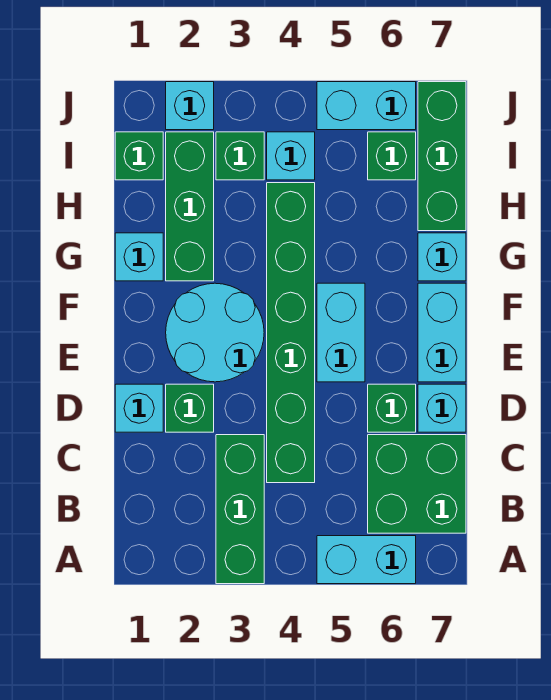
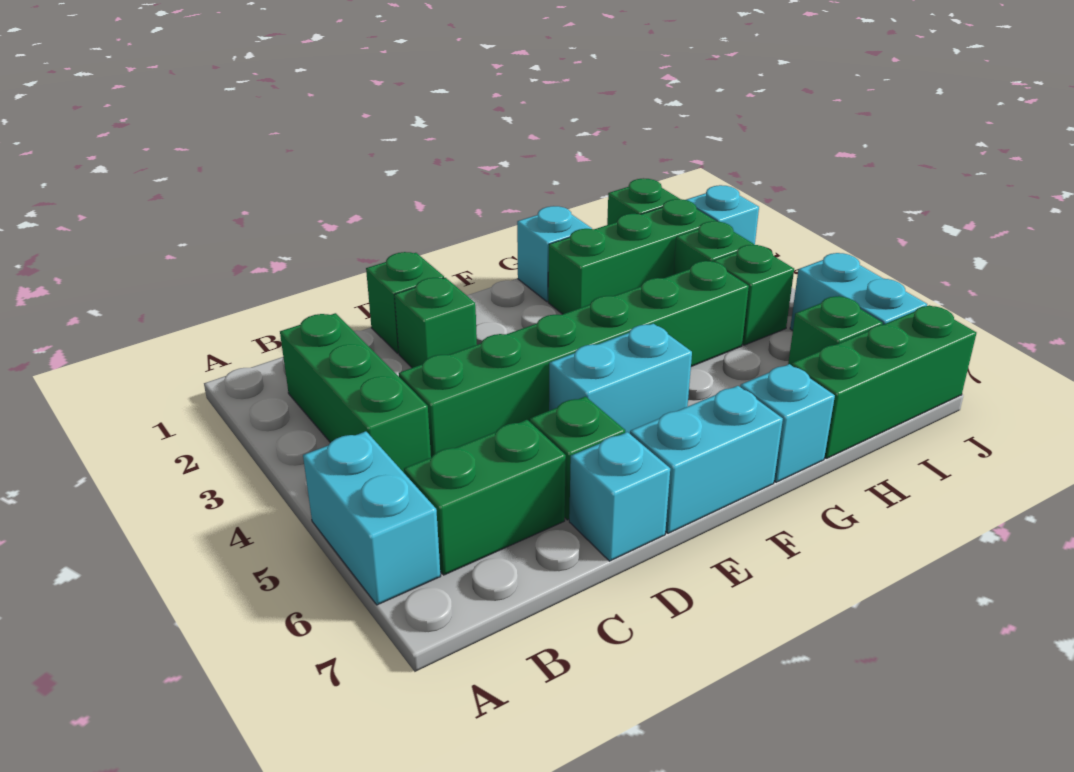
green 1x3 brick [216,435,264,584] -> green 1x3 brick turned to [280,313,431,473]
green 2x2 brick [368,435,466,533] -> green 1x2 brick [404,420,566,575]
cyan 1x1 brick [115,384,163,432] -> green 1x1 brick [366,252,444,353]
cyan 2x2 round brick [166,283,264,382] -> none
cyan 1x1 brick [267,132,315,180] -> green 1x1 brick [713,245,794,345]

